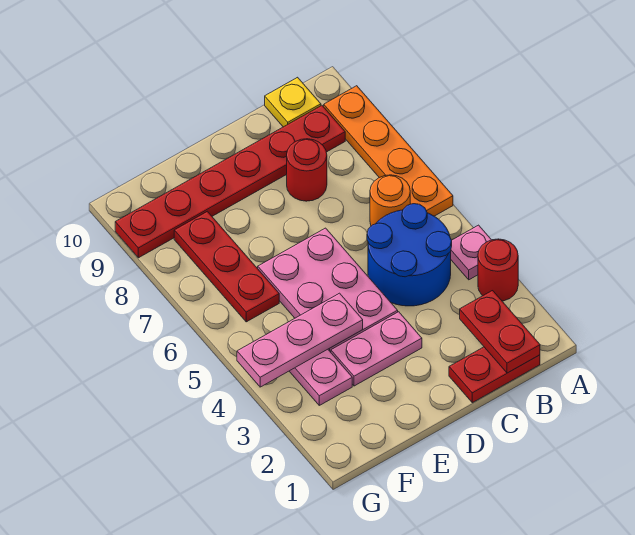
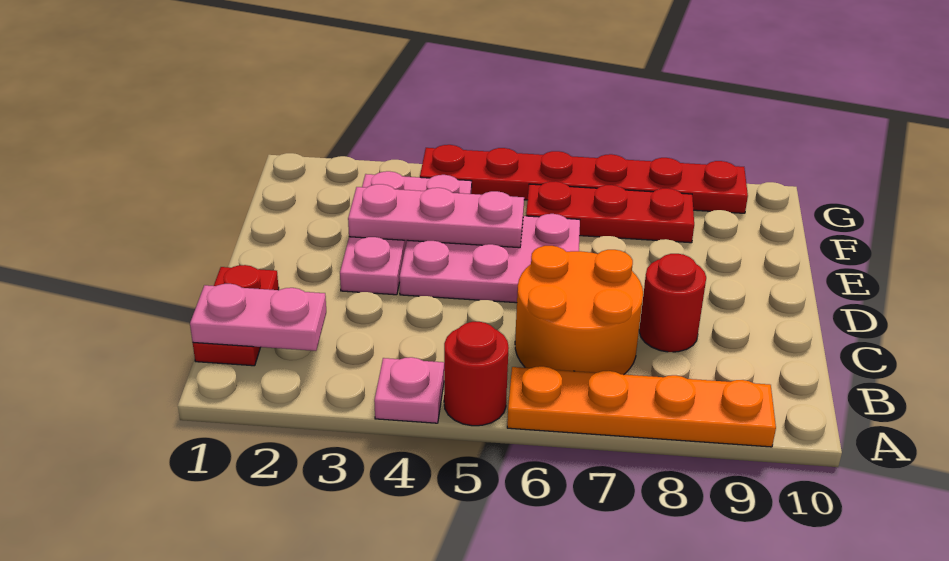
red 1x1 round brick [478,239,518,301] -> red 1x1 round brick moved to [444,322,509,426]
red 1x2 plate [460,291,540,373] -> pink 1x2 plate [190,284,326,351]
blue 2x2 round brick [367,204,452,306] -> none
orange 1x1 round brick [370,175,410,226] -> orange 2x2 round brick [515,246,643,375]
red 1x6 plate [115,105,345,258] -> red 1x6 plate turned to [420,145,748,213]
yellow 1x1 plate [265,77,321,127] -> none
pink 1x3 plate [237,293,363,387] -> pink 1x3 plate turned to [348,184,524,248]

